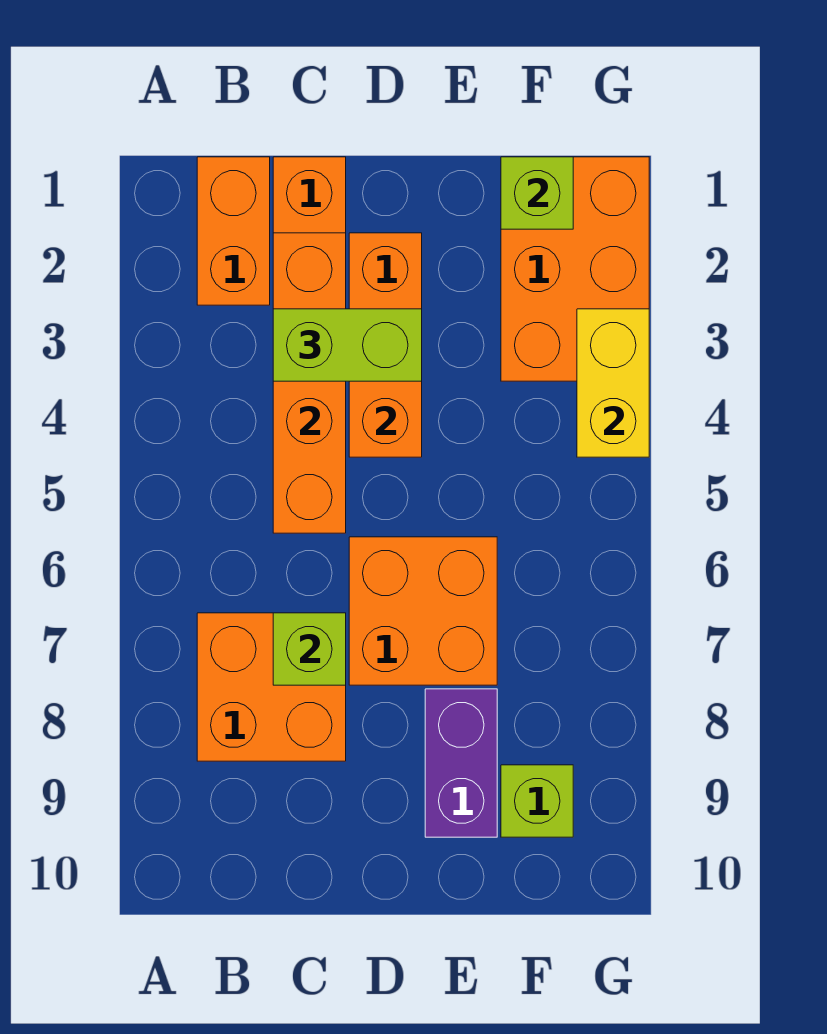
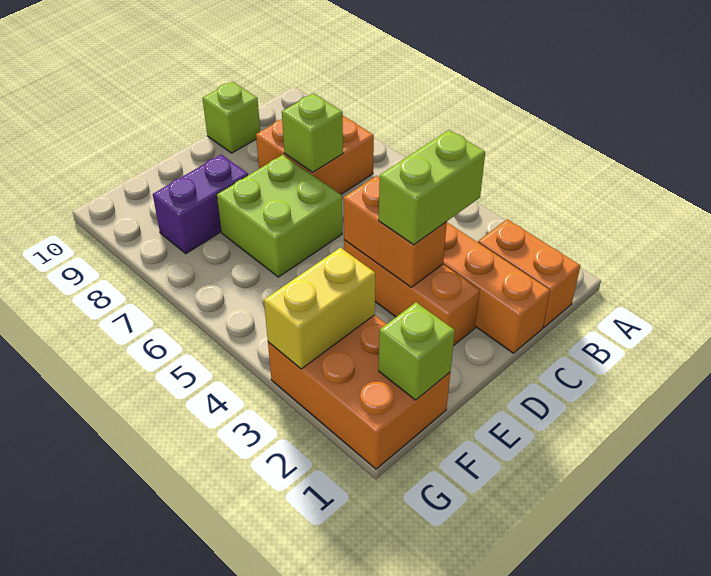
orange 1x4 brick [273,233,346,533] -> none
orange 2x2 brick [349,537,497,685] -> lime 2x2 brick [217,155,342,277]
purple 1x2 brick [425,689,497,837] -> purple 1x2 brick turned to [153,154,248,254]
lime 1x1 brick [501,765,573,837] -> lime 1x1 brick moved to [202,81,260,153]
yellow 1x2 brick [577,309,649,457] -> yellow 1x2 brick turned to [264,248,375,369]

